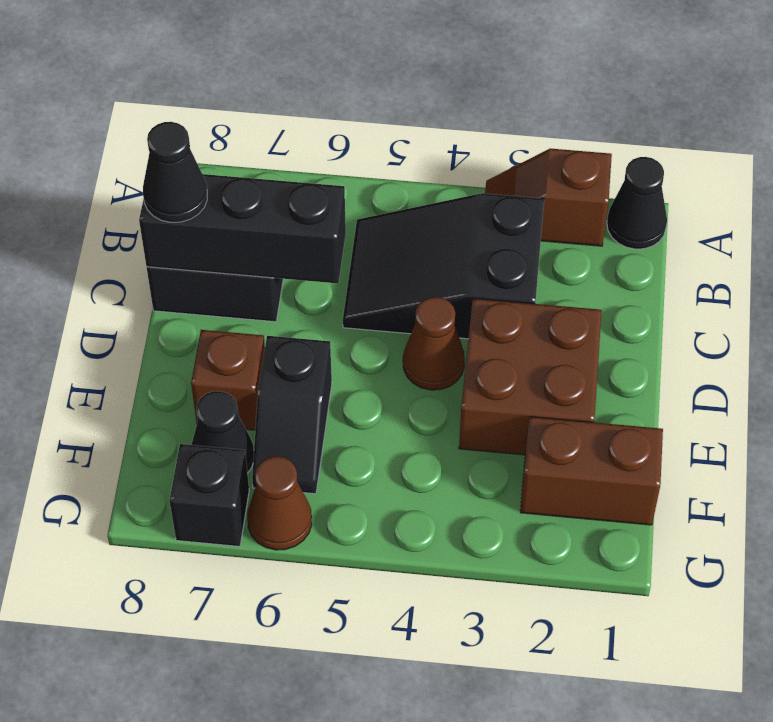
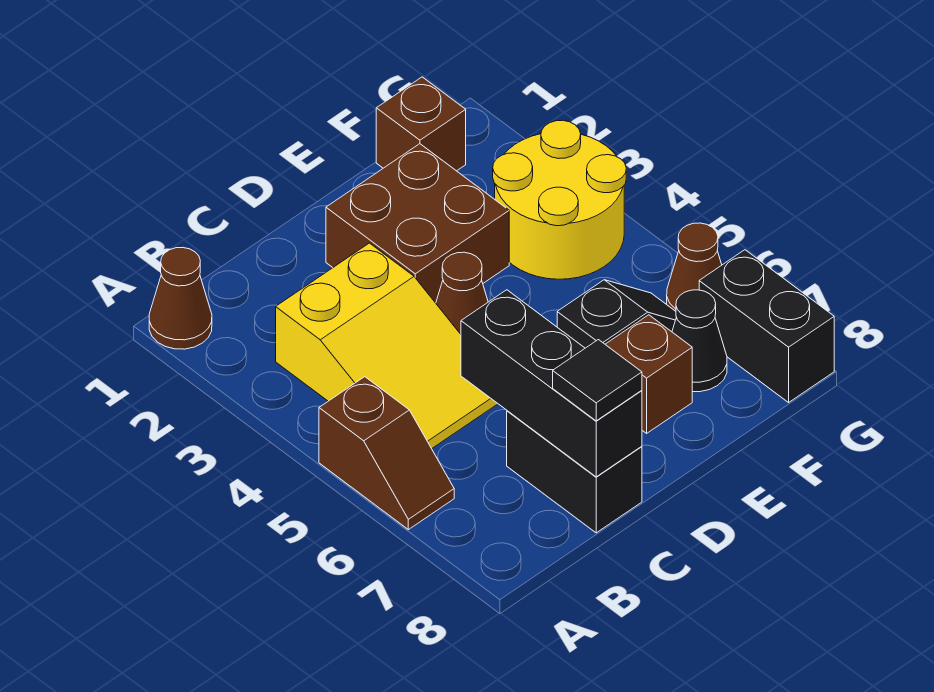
black 1x1 cone [607,157,667,249] -> brown 1x1 cone [149,247,212,349]
brown 1x2 slope [485,148,612,246] -> brown 1x2 slope moved to [319,377,454,530]
black 2x3 slope [343,193,544,339] -> yellow 2x3 slope [276,243,498,449]
black 1x1 cone [143,122,207,222] -> black 1x1 tile [553,340,642,421]
brown 1x2 brick [520,417,663,525] -> brown 1x1 brick [376,77,466,171]
none -> yellow 2x2 round brick [493,120,626,279]
black 1x1 brick [170,444,249,547] -> black 1x2 brick [699,250,834,402]

